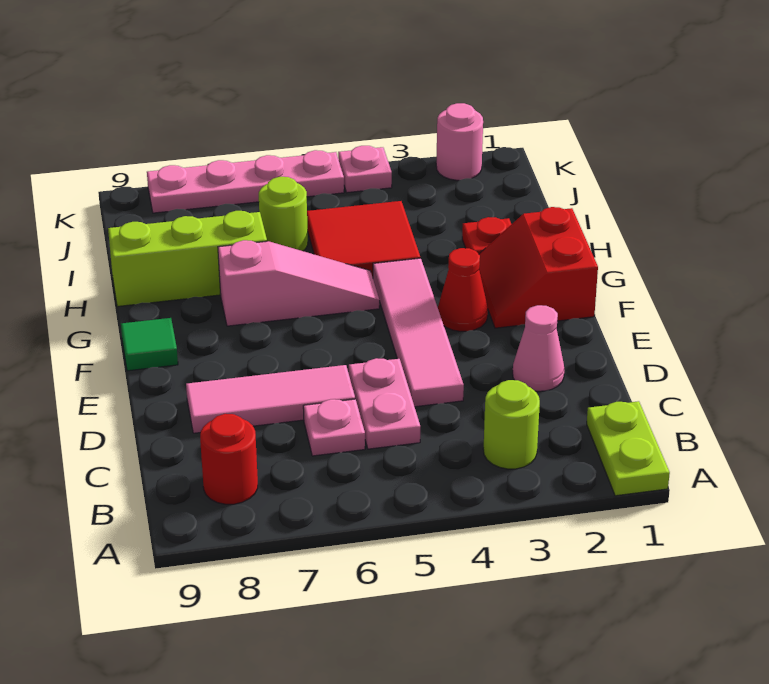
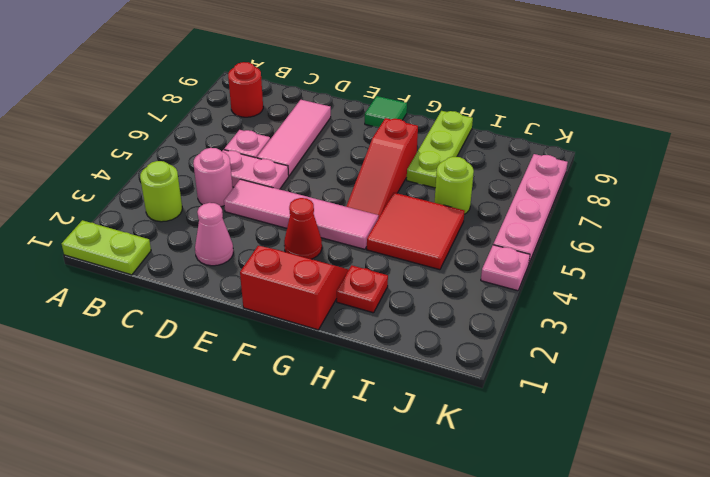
pink 1x3 slope [218,240,379,326] -> red 1x3 slope [346,118,418,218]
lime 1x3 brick [108,211,267,307] -> lime 1x3 plate [407,111,473,188]
pink 1x1 round brick [436,103,483,180] -> pink 1x1 round brick moved to [193,148,233,207]

